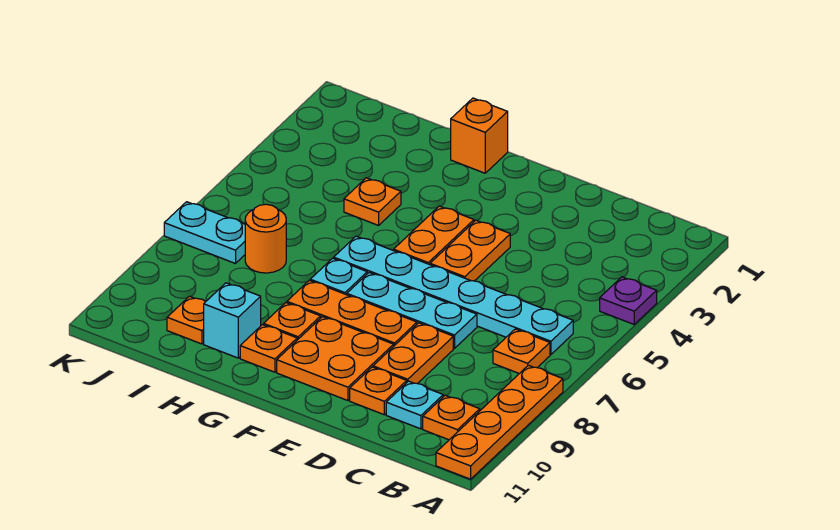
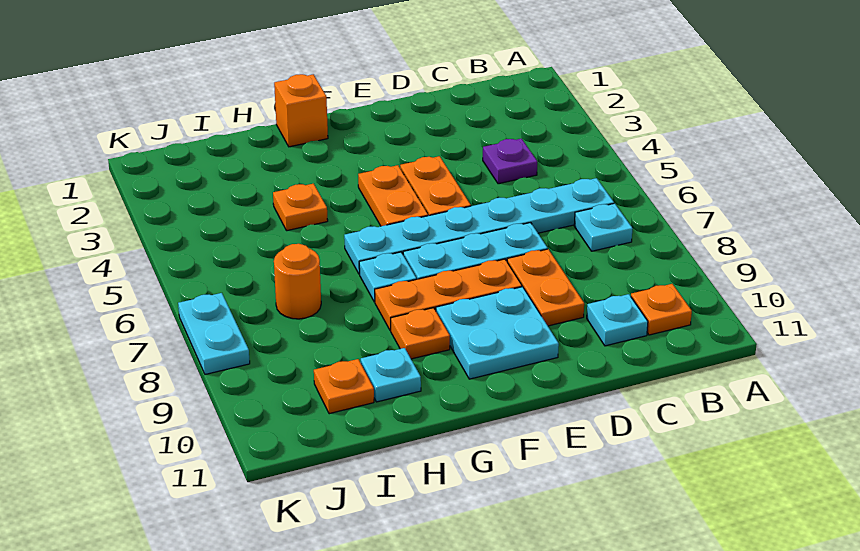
purple 1x1 plate [600,277,657,324] -> purple 1x1 plate moved to [483,139,537,184]
orange 1x4 plate [436,365,563,479] -> none
orange 1x1 plate [493,329,550,374] -> cyan 1x1 plate [574,203,633,251]
orange 1x1 plate [350,367,407,415] -> none
orange 2x2 plate [277,317,394,401] -> cyan 2x2 plate [436,287,559,379]
orange 1x1 plate [240,325,297,372] -> none
cyan 1x1 brick [204,283,261,358] -> cyan 1x1 plate [361,348,421,402]
cyan 1x2 plate [164,202,245,264] -> cyan 1x2 plate turned to [178,293,250,374]

